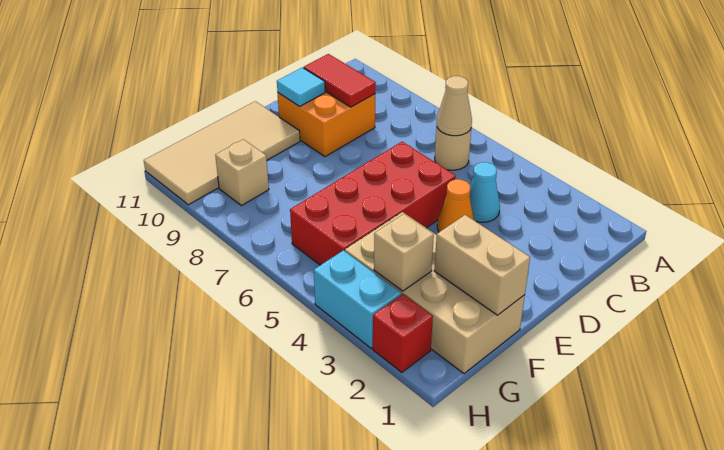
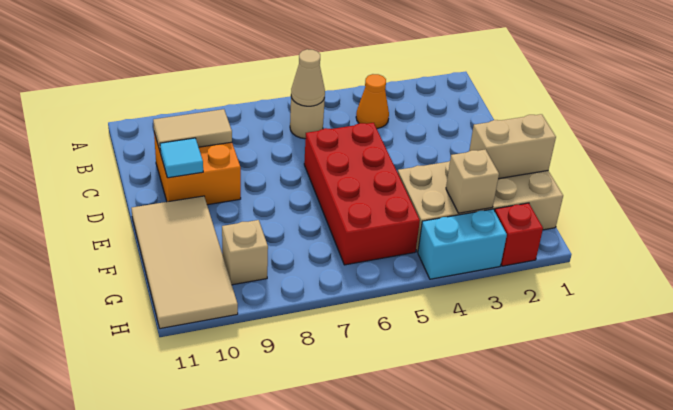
cyan 1x1 cone [469,162,500,222] -> none
red 1x2 tile [304,54,376,107] -> tan 1x2 tile [153,109,232,153]
orange 1x1 cone [437,179,474,232] -> orange 1x1 cone moved to [356,74,389,128]

